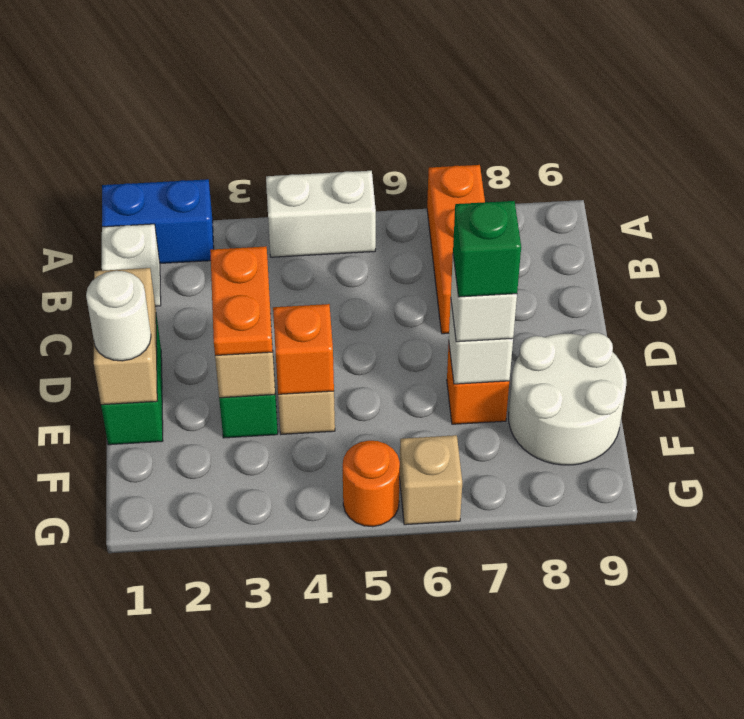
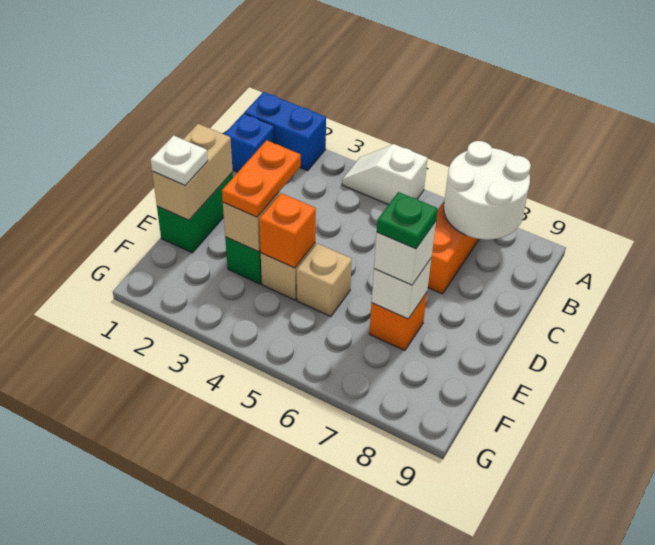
white 1x2 brick [266,171,376,257] -> white 1x2 slope [342,144,428,205]
white 1x1 brick [102,224,161,306] -> blue 1x1 brick [224,113,275,172]
white 1x1 round brick [86,271,151,361] -> white 1x1 plate [150,135,208,185]
green 1x1 brick [453,201,521,297] -> green 1x1 plate [377,192,438,249]
white 2x2 round brick [509,333,626,465] -> white 2x2 round brick moved to [444,141,531,240]
orange 1x1 round brick [343,440,400,527] -> none
tan 1x1 brick [400,435,462,525] -> tan 1x1 brick moved to [297,243,352,317]

